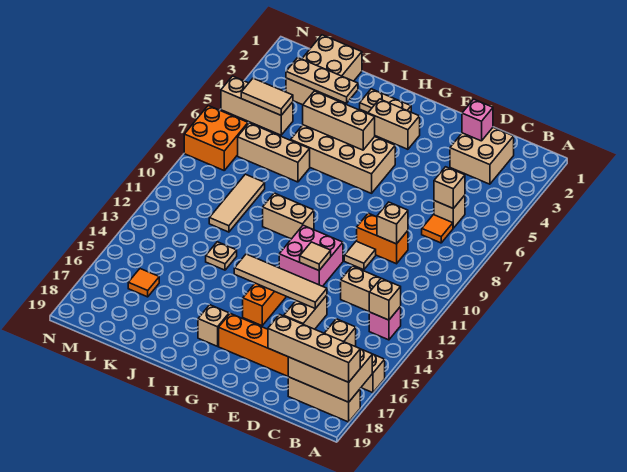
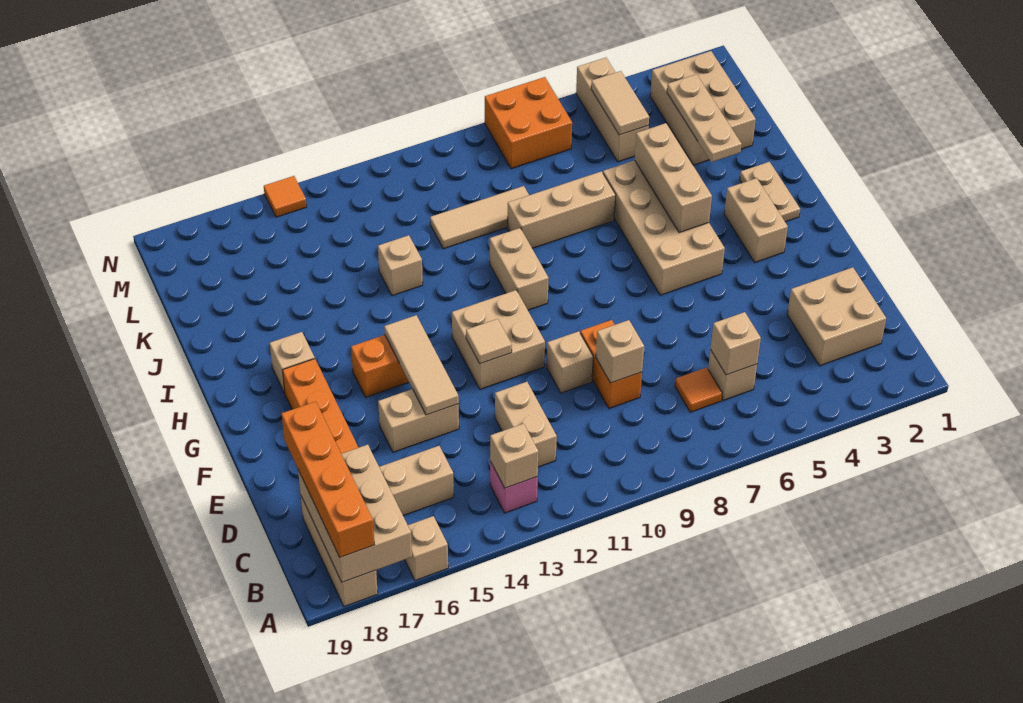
tan 1x4 brick [268,315,360,382] -> orange 1x4 brick [282,402,375,557]
pink 1x1 brick [462,99,493,141] -> none
tan 1x1 tile [344,241,376,270] -> tan 1x1 brick [547,331,593,393]
tan 1x4 tile [234,254,327,309] -> tan 1x3 tile [384,315,459,415]
pink 2x2 brick [279,225,343,286] -> tan 2x2 brick [452,290,545,389]
tan 1x3 brick [238,123,310,182] -> tan 1x3 brick turned to [508,171,616,248]
tan 1x1 plate [206,242,237,270] -> tan 1x1 brick [378,235,423,296]
tan 2x3 brick [286,35,362,105] -> tan 2x3 brick turned to [650,51,756,165]
orange 1x1 tile [128,269,159,297] -> orange 1x1 tile moved to [264,176,307,217]

